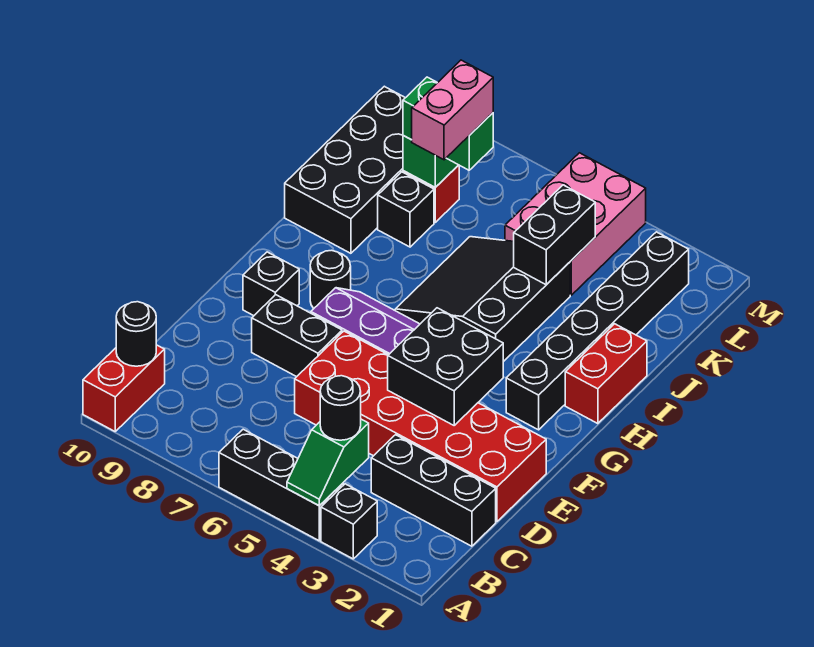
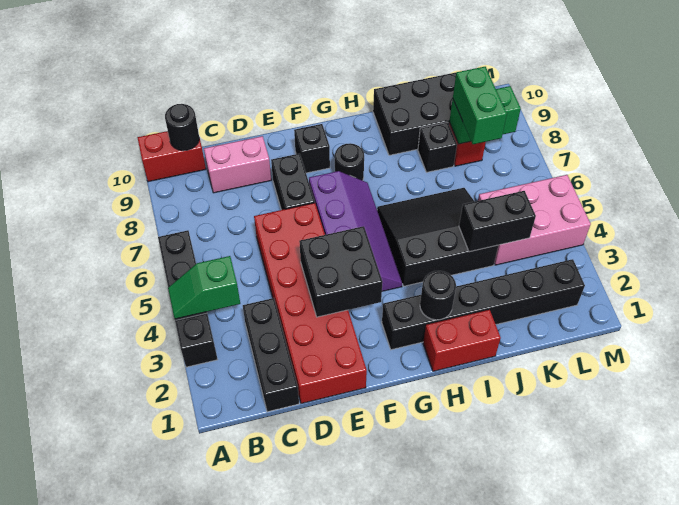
black 1x1 round brick [320,376,361,440] -> black 1x1 round brick moved to [420,271,456,320]
pink 1x2 brick [412,60,493,160] -> pink 1x2 brick moved to [204,136,271,193]

